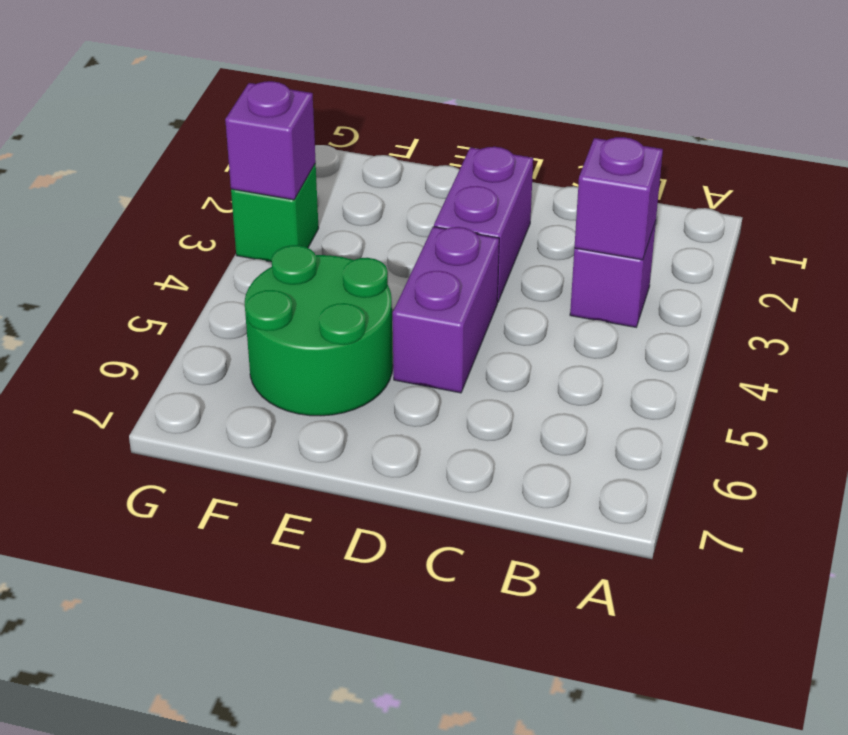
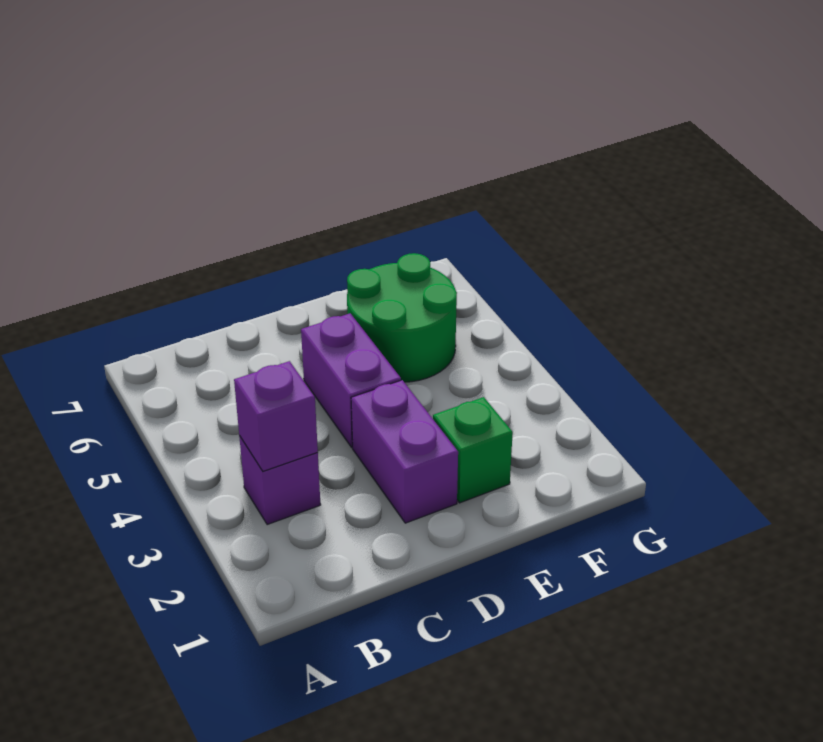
green 1x1 brick [231,164,319,262] -> green 1x1 brick moved to [433,397,513,503]
purple 1x1 brick [225,81,316,200] -> none

